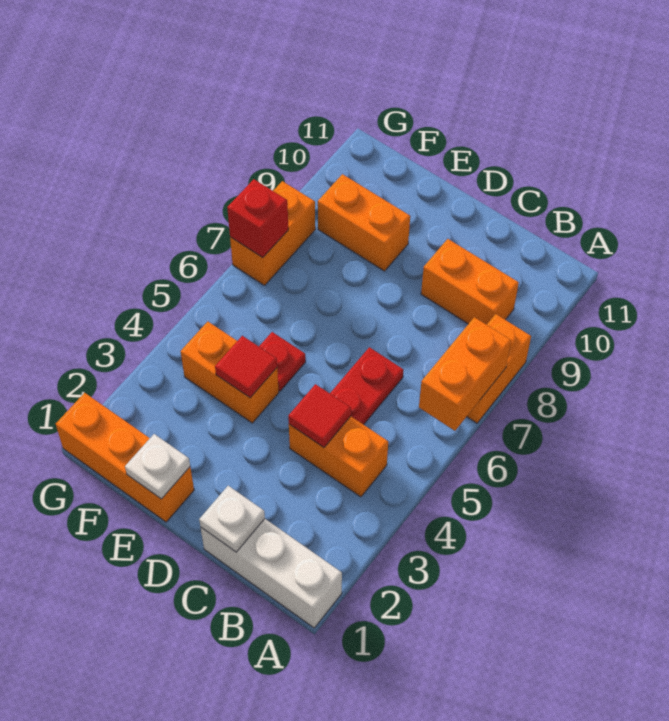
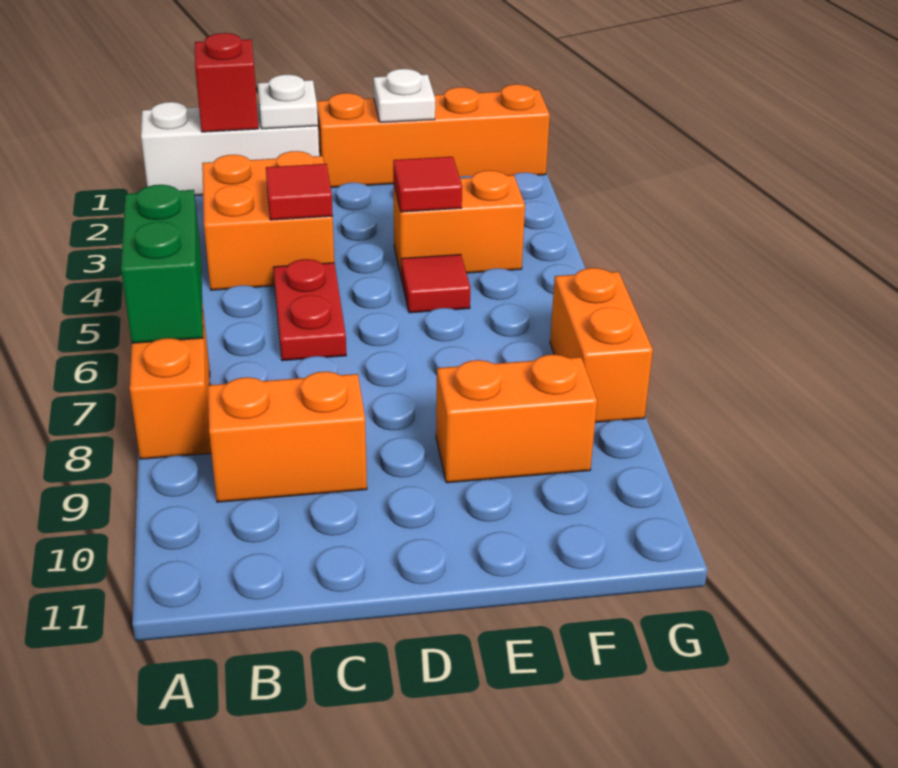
orange 1x2 brick [419,317,511,431] -> green 1x2 brick [121,185,203,343]
orange 1x2 brick [289,416,388,497] -> orange 2x2 brick [202,151,334,290]
orange 1x3 brick [56,393,194,522] -> orange 1x4 brick [317,84,550,187]
red 1x1 plate [259,332,306,391] -> red 1x1 tile [401,254,471,313]
red 1x1 brick [227,179,288,258] -> red 1x1 brick moved to [195,33,259,132]

